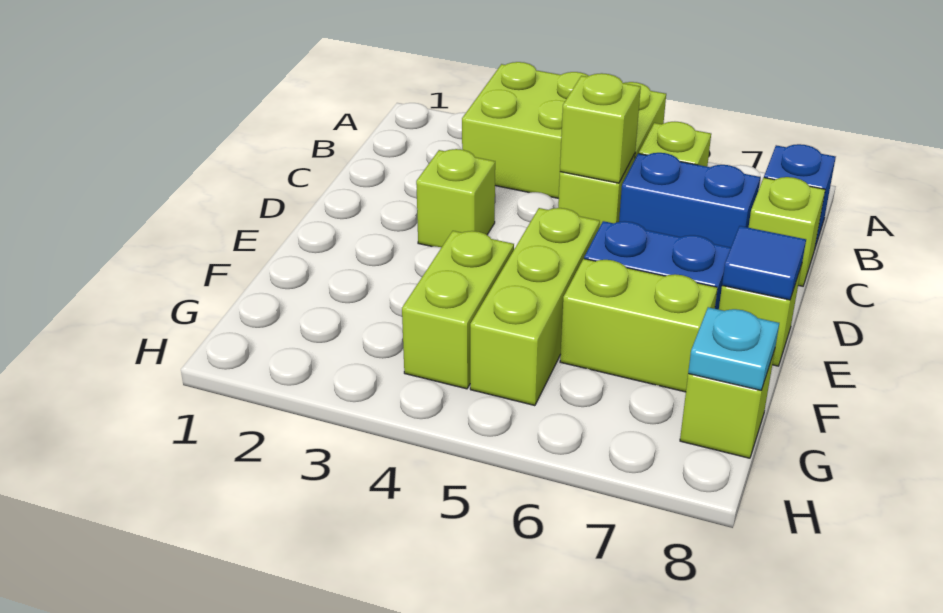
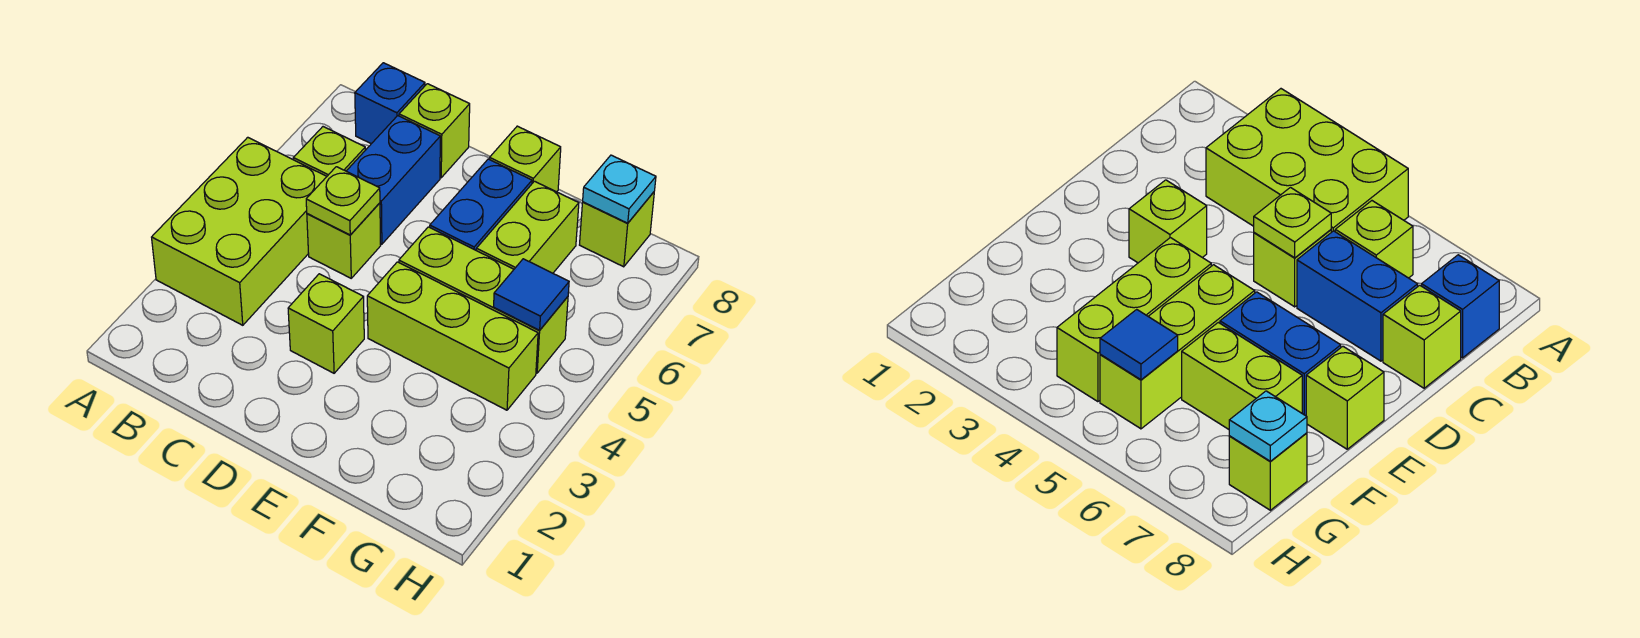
lime 1x1 brick [560,73,641,183] -> lime 1x1 plate [306,167,380,235]
blue 1x1 tile [722,226,806,300] -> blue 1x1 tile moved to [494,259,569,330]
lime 1x2 brick [402,231,514,389] -> lime 1x3 brick [367,262,538,410]

